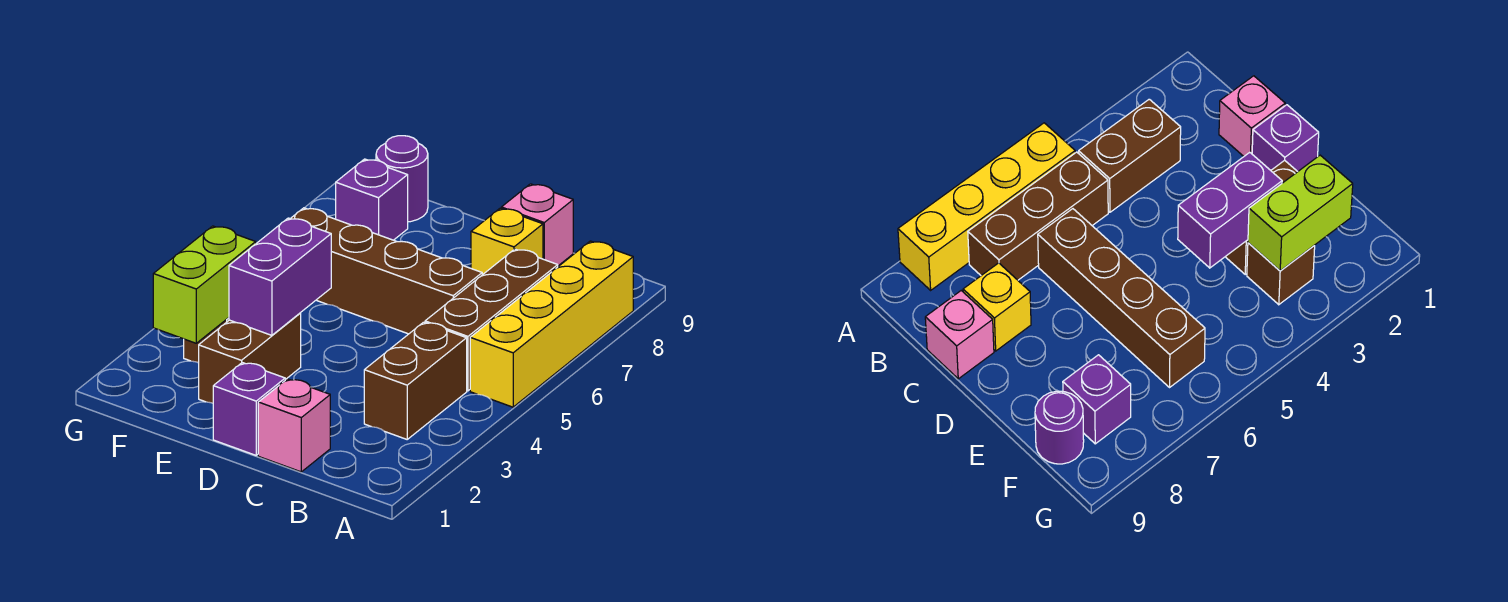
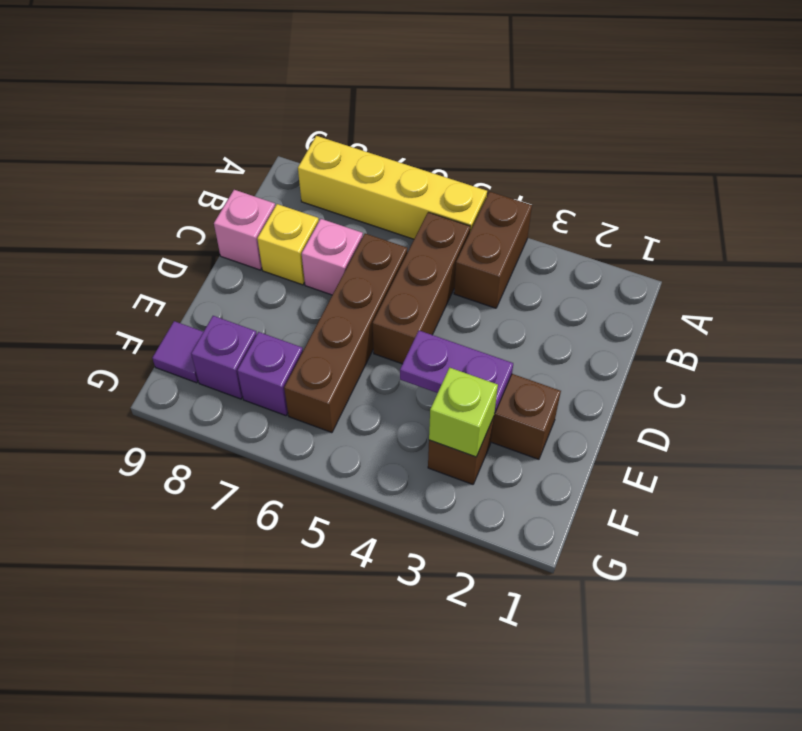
brown 1x2 brick [364,322,467,439] -> brown 1x2 brick turned to [454,192,532,308]
brown 1x3 brick [425,249,558,391] -> brown 1x3 brick turned to [373,212,470,364]
pink 1x1 brick [258,379,330,472] -> pink 1x1 brick moved to [302,219,363,295]
purple 1x1 brick [213,363,285,455] -> purple 1x1 brick moved to [237,332,303,416]
purple 1x2 brick [229,218,331,335] -> purple 1x2 plate [400,331,513,413]
lime 1x2 brick [153,226,256,343] -> lime 1x1 brick [429,368,498,457]
purple 1x1 round brick [376,136,428,222] -> purple 1x1 tile [152,321,203,383]

